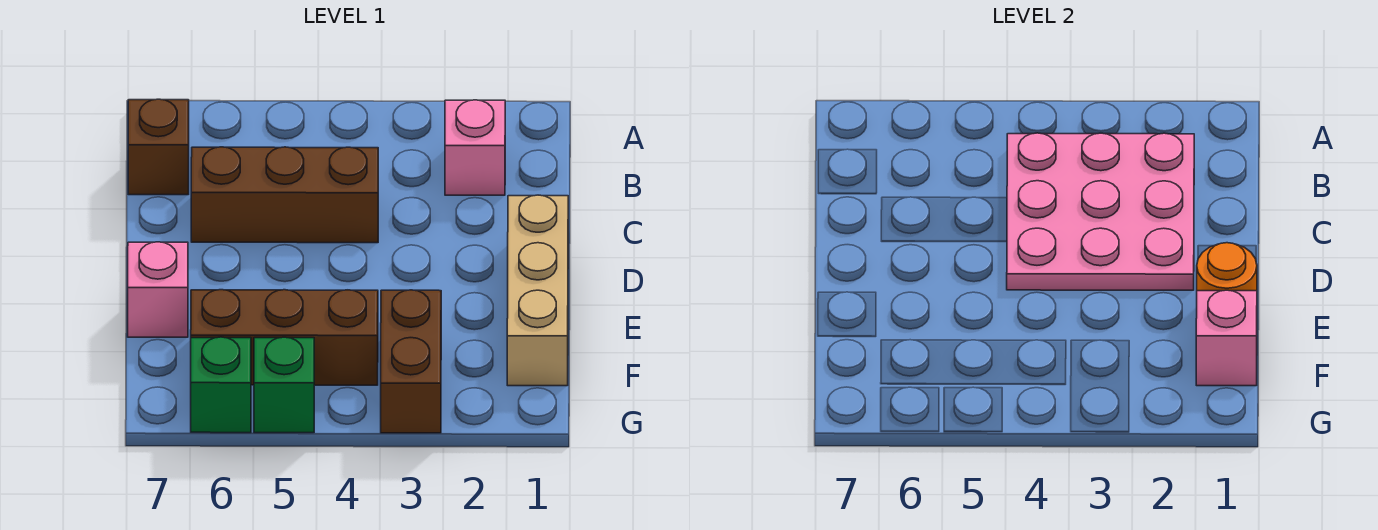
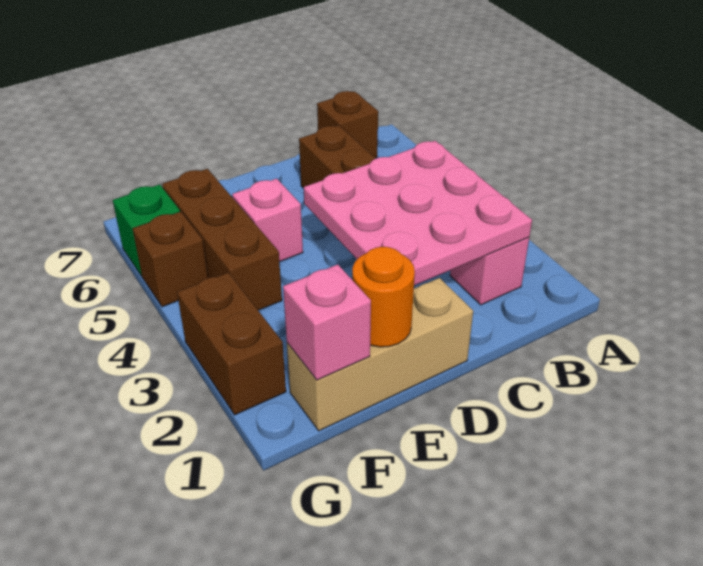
pink 1x1 brick [128,242,188,337] -> pink 1x1 brick moved to [232,179,303,262]
brown 1x2 brick [381,290,441,433] -> brown 1x2 brick turned to [177,272,286,415]
green 1x1 brick [254,337,314,433] -> brown 1x1 brick [133,212,208,307]

